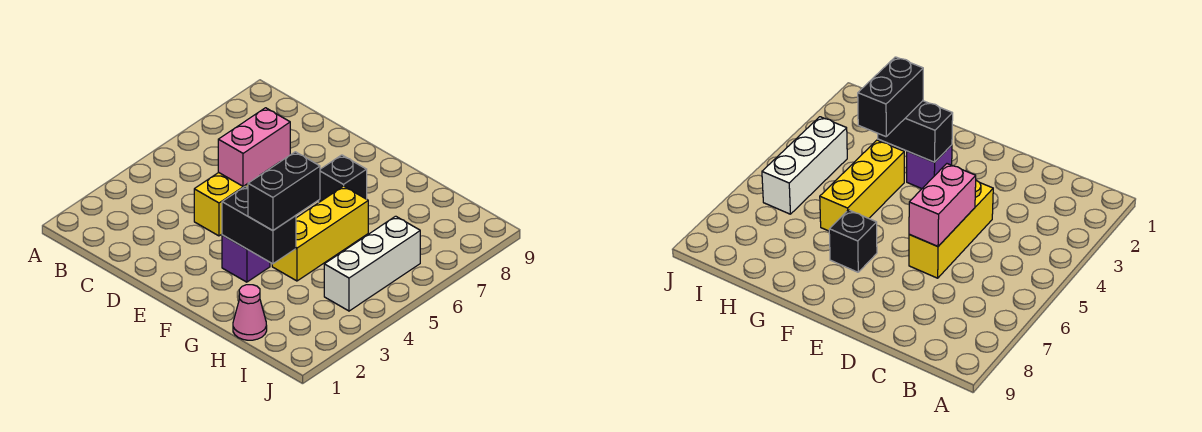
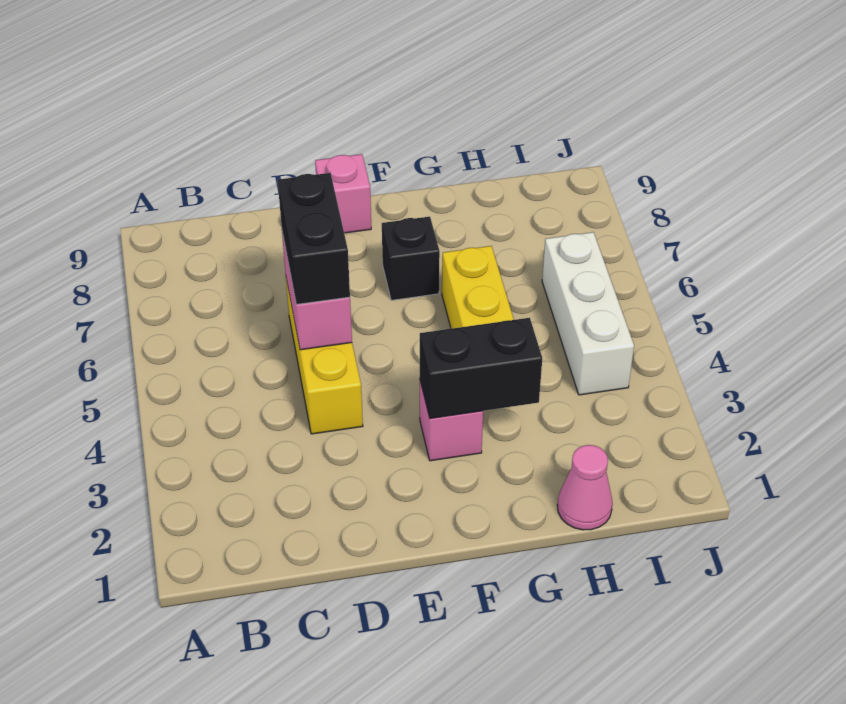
none -> pink 1x1 brick [315,154,371,233]
purple 1x1 brick [222,235,270,282] -> pink 1x1 brick [420,381,483,461]
black 1x2 brick [248,152,320,231] -> black 1x2 brick moved to [278,173,350,305]

